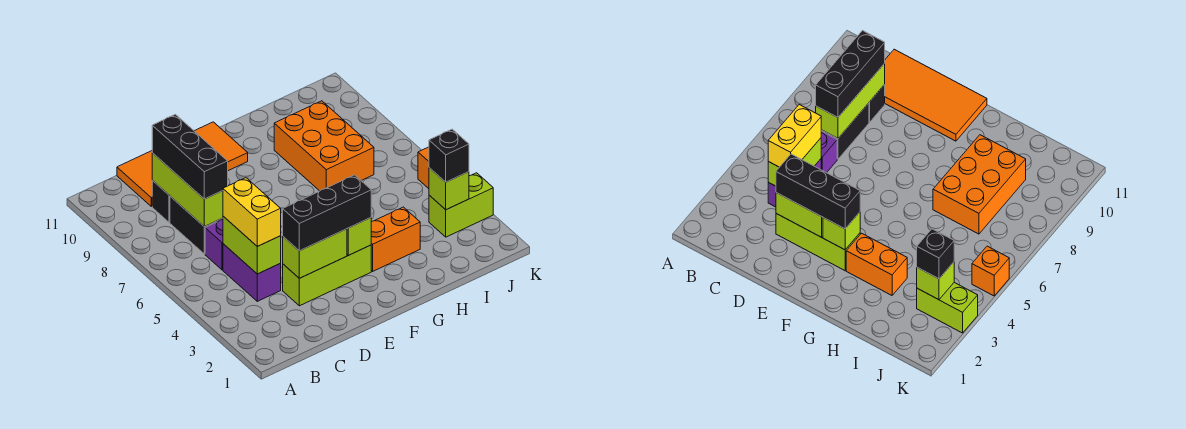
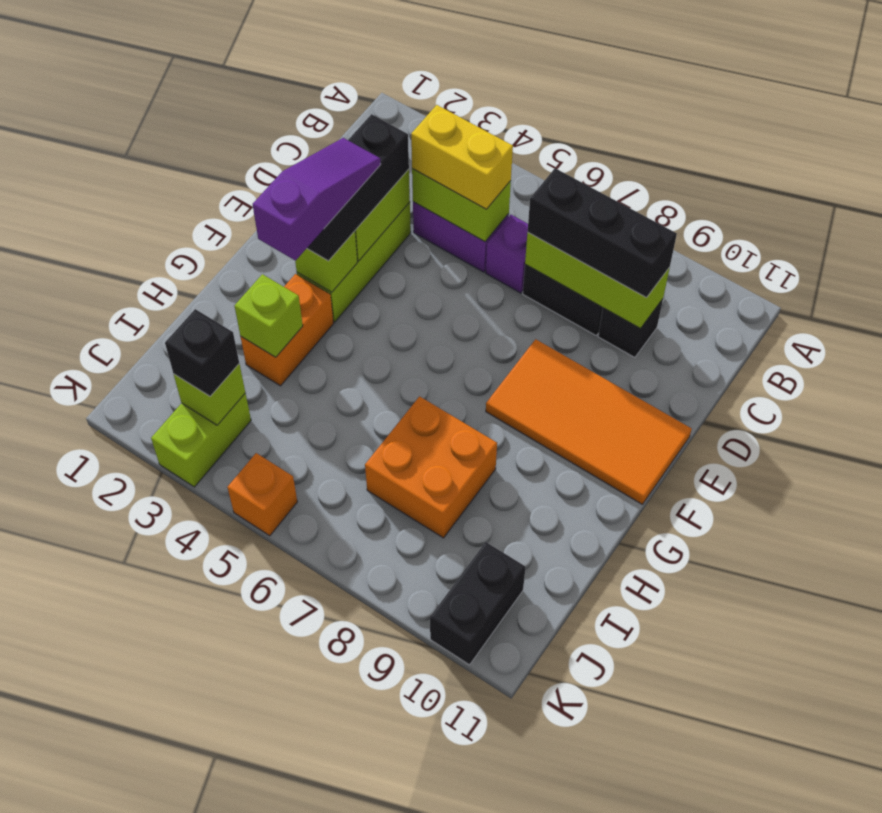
orange 2x4 tile [117,122,248,207] -> orange 2x4 tile turned to [486,339,692,504]
none -> purple 1x3 slope [253,138,381,261]
none -> lime 1x1 brick [235,274,303,357]
orange 2x3 brick [274,101,374,191] -> orange 2x2 brick [365,396,497,538]
none -> black 1x2 brick [430,542,526,665]

